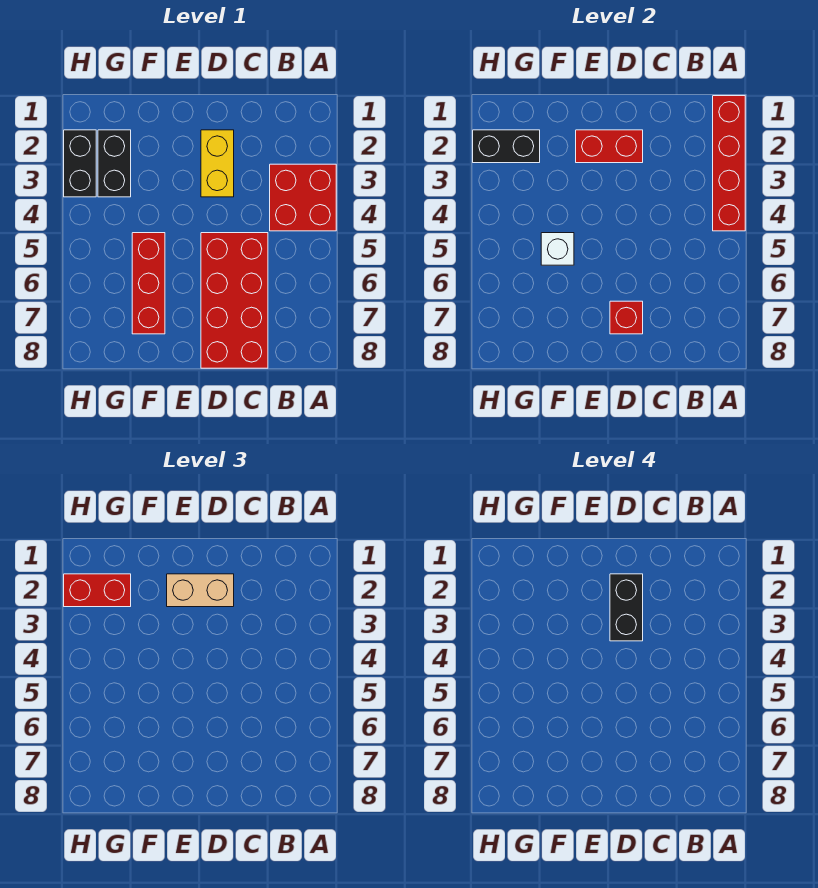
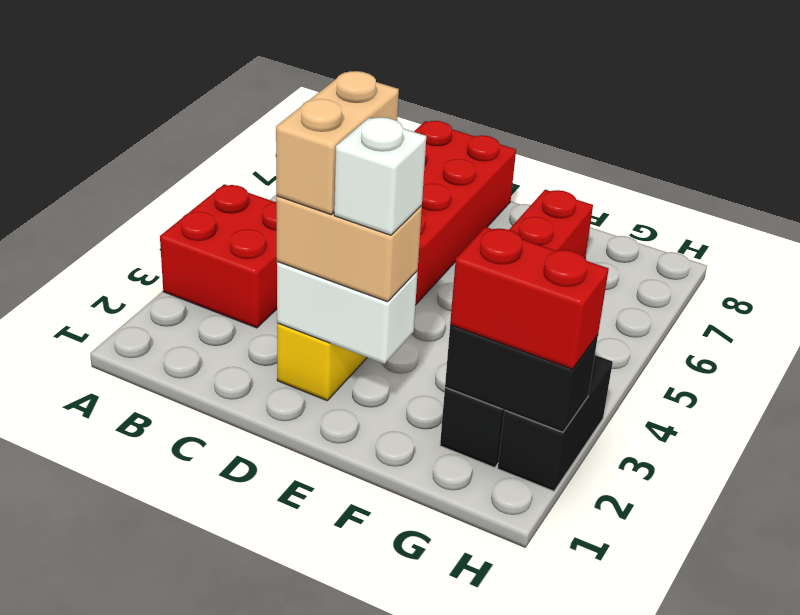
red 1x4 brick [713,96,745,231] -> none
red 1x2 brick [576,130,643,163] -> white 1x2 brick [277,262,418,364]
black 1x2 brick [610,574,643,641] -> tan 1x2 brick [276,71,399,214]
red 1x1 brick [610,301,643,334] -> none
white 1x1 brick [541,233,574,265] -> white 1x1 brick moved to [334,117,426,235]

